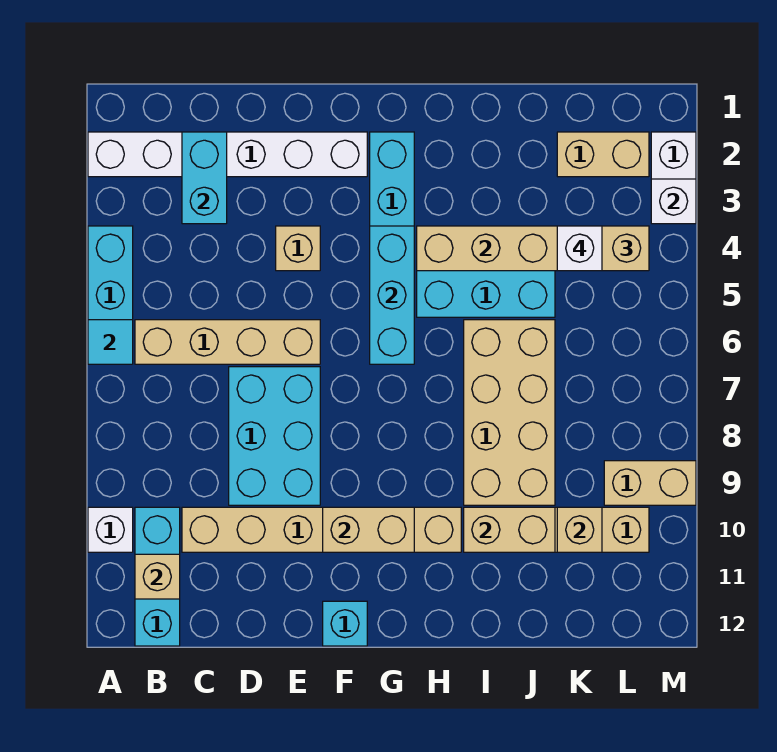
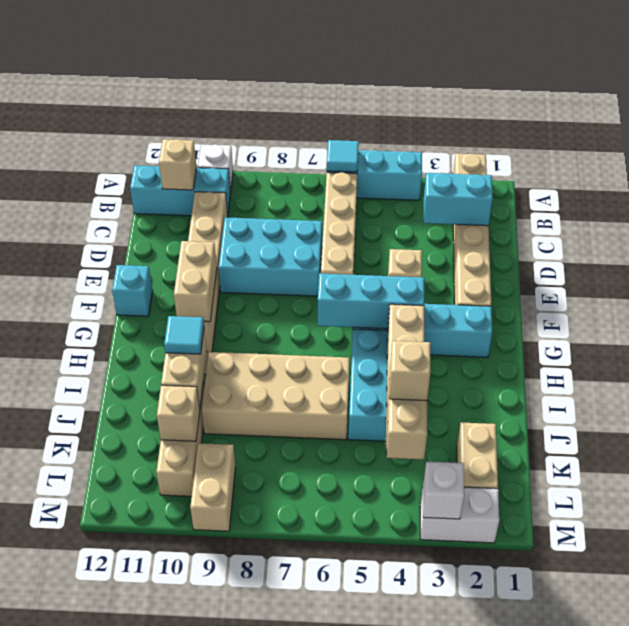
white 1x6 brick [88,132,367,177] -> tan 1x6 brick [453,154,491,306]
none -> cyan 1x1 tile [164,316,204,354]
white 1x1 brick [557,226,602,271] -> tan 1x1 brick [389,341,430,401]

